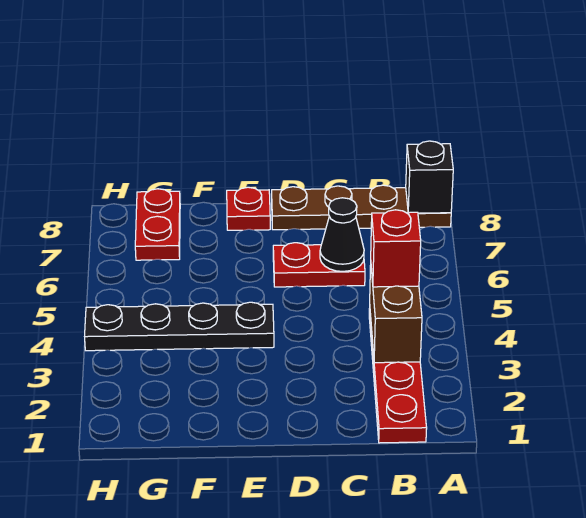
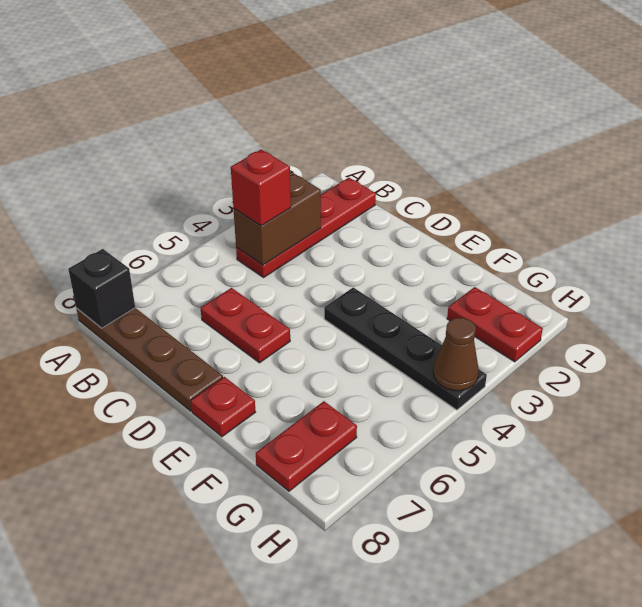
black 1x1 cone [320,198,364,271] -> none
none -> red 1x2 plate [447,287,543,362]
none -> brown 1x1 cone [433,318,479,391]

